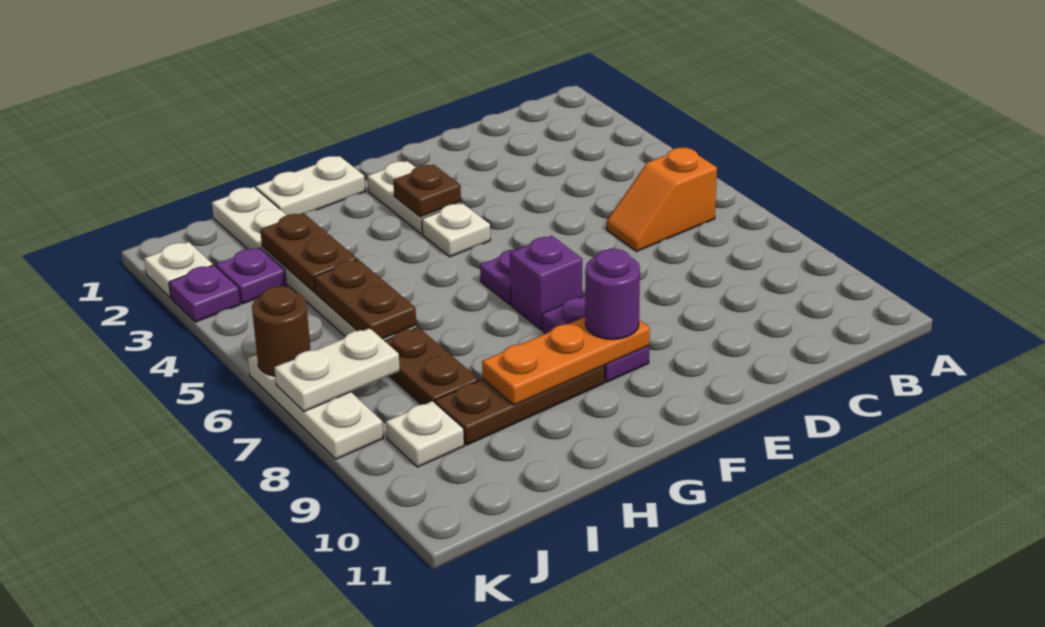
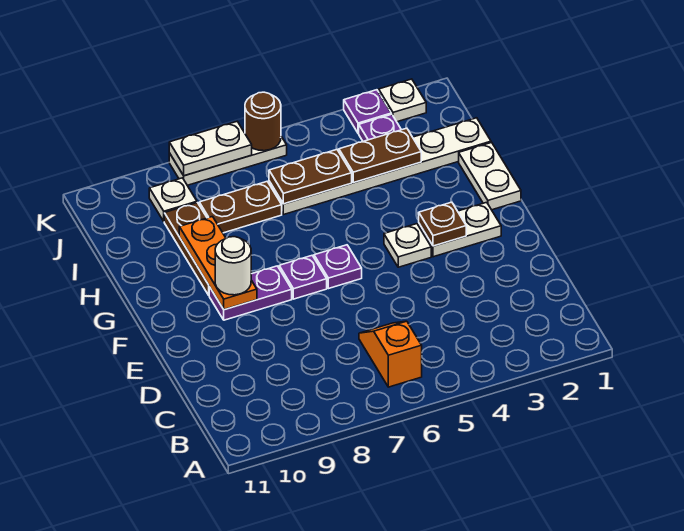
purple 1x1 brick [510,236,582,329] -> purple 1x1 plate [279,256,327,299]
purple 1x1 round brick [585,249,640,339] -> white 1x1 round brick [215,237,251,295]
white 1x2 plate [274,328,400,412] -> white 1x2 plate turned to [169,122,252,176]

